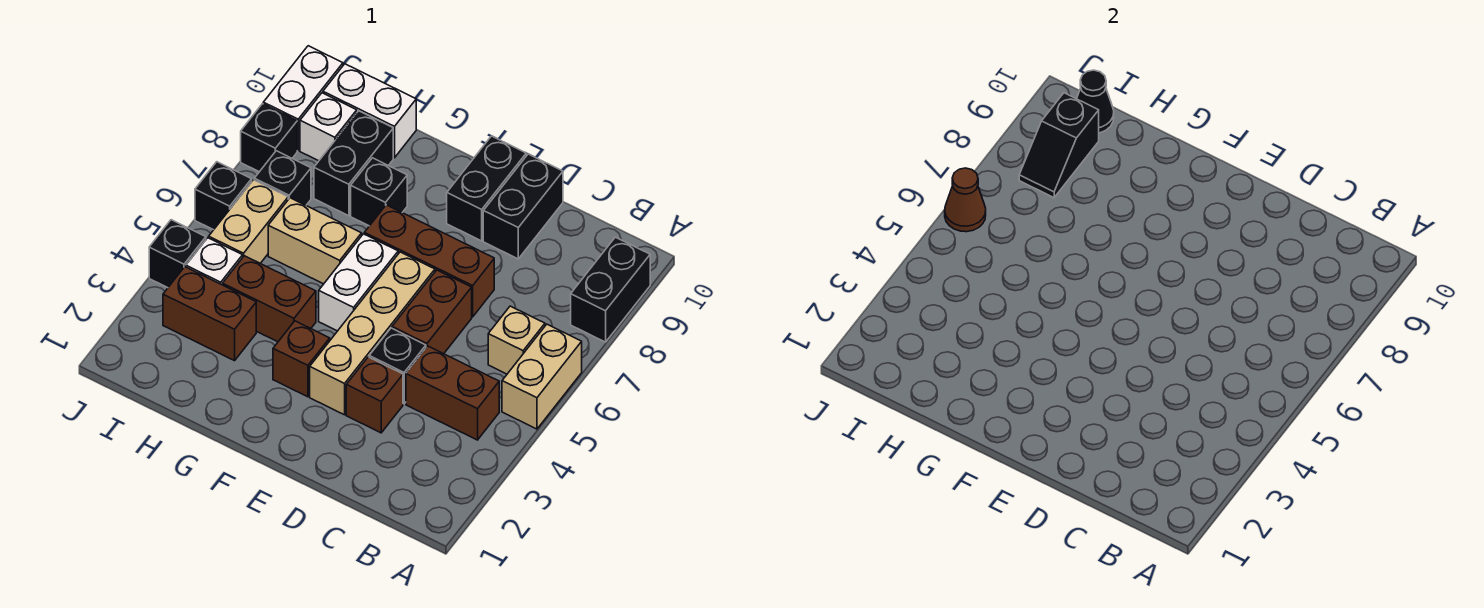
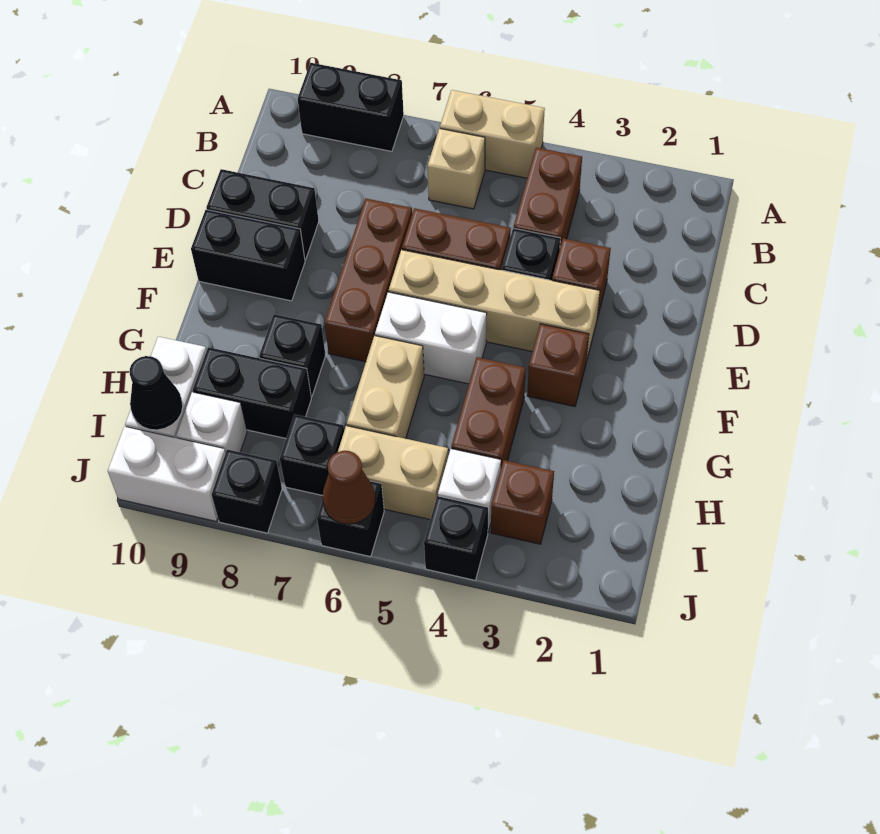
brown 1x2 brick [163,267,256,361] -> brown 1x1 brick [491,460,554,544]
black 1x2 slope [1019,93,1099,198] -> none

